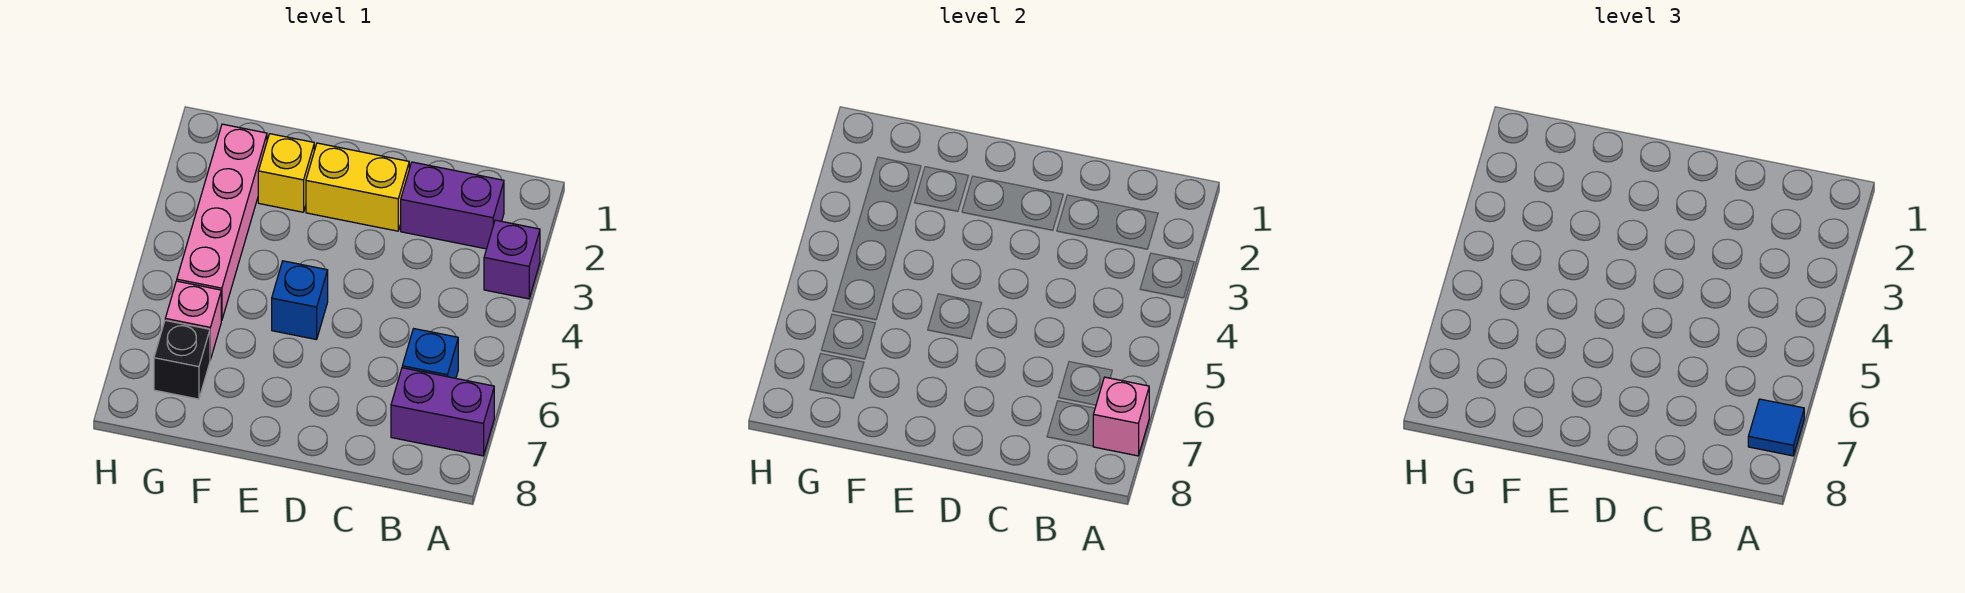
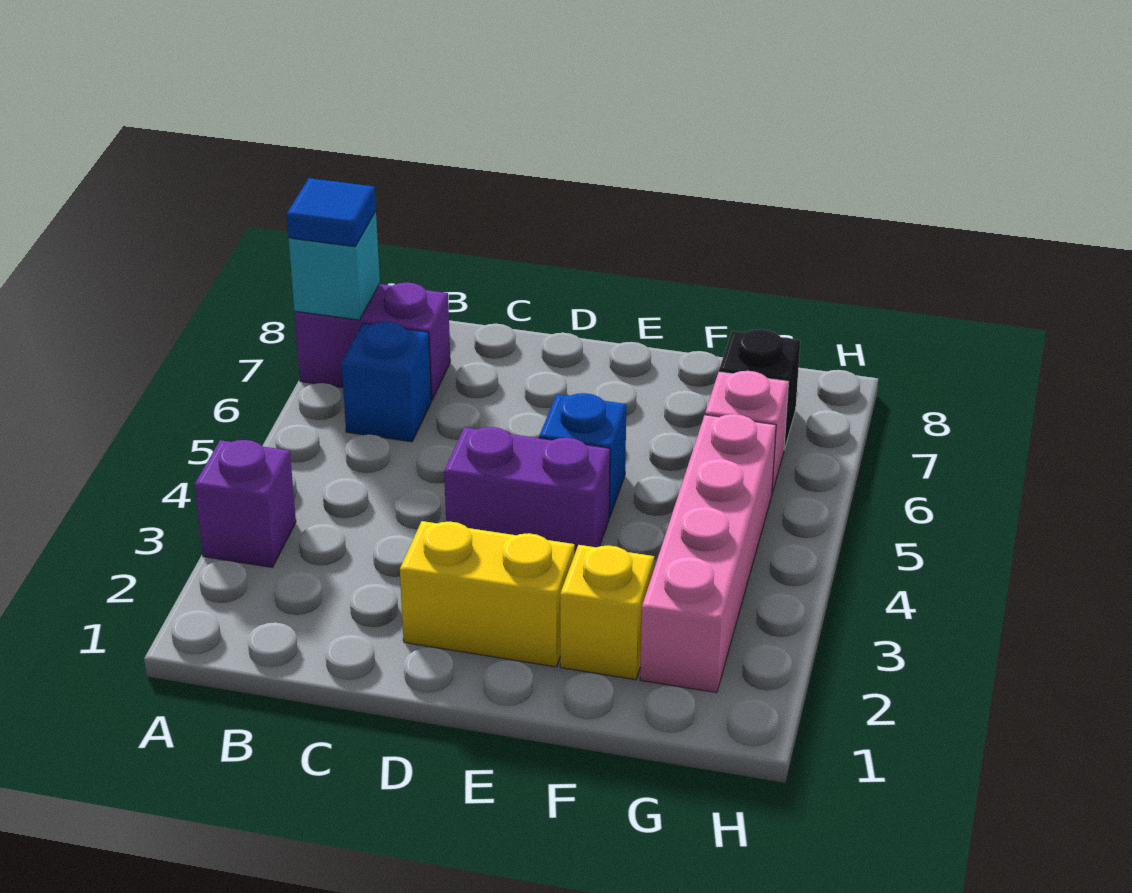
pink 1x1 brick [1093,377,1149,456] -> cyan 1x1 brick [289,212,380,320]
purple 1x2 brick [401,162,504,249] -> purple 1x2 brick moved to [444,427,610,555]

